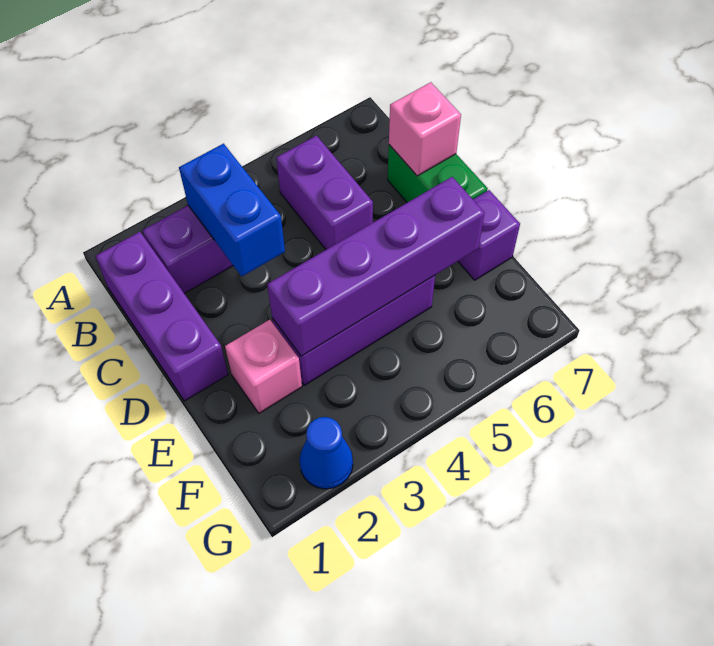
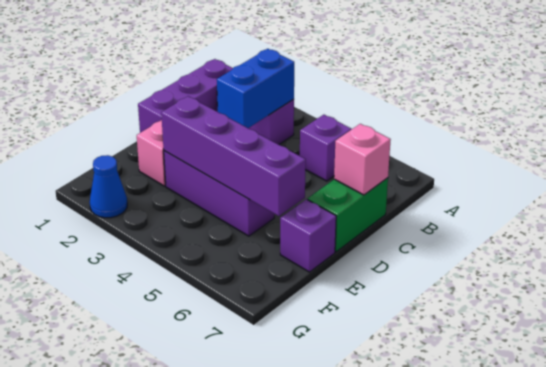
purple 1x2 brick [276,136,373,250] -> purple 1x1 brick [300,115,352,181]

